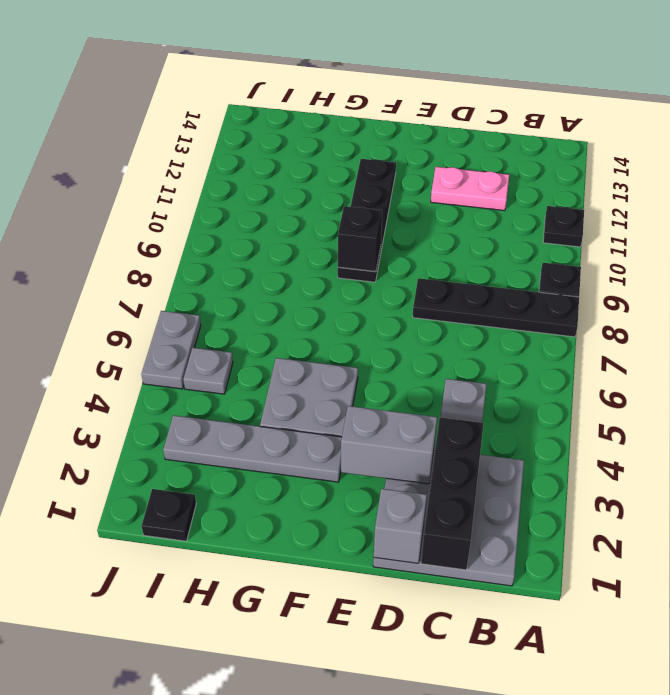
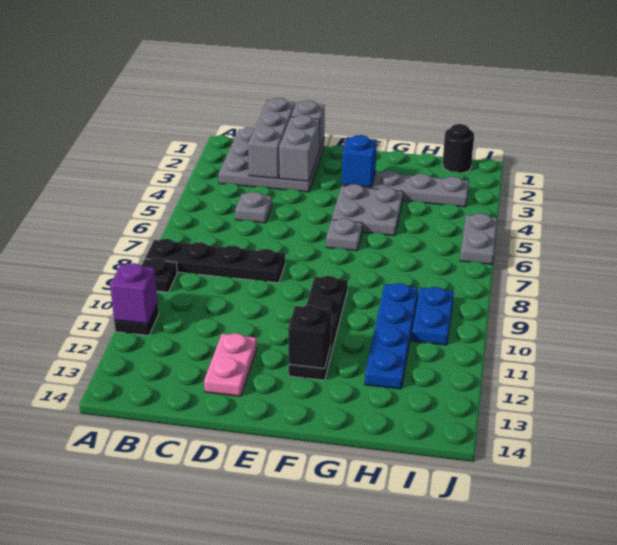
none -> purple 1x1 brick [110,263,158,324]
black 1x3 brick [421,417,483,570] -> grey 1x3 brick [248,98,295,178]
pink 1x2 plate [431,167,509,211] -> pink 1x2 plate turned to [204,333,257,396]
grey 1x2 brick [341,406,437,484] -> grey 1x2 brick turned to [279,115,320,181]
none -> blue 1x1 brick [342,135,377,187]
black 1x1 brick [338,206,382,272] -> black 1x1 brick moved to [288,305,331,368]
none -> blue 1x4 plate [365,283,418,389]
black 1x1 plate [142,489,196,541] -> black 1x1 round brick [443,124,474,173]
grey 1x1 plate [183,348,233,394] -> grey 1x1 plate moved to [326,218,362,251]
none -> blue 1x2 plate [412,287,454,345]

